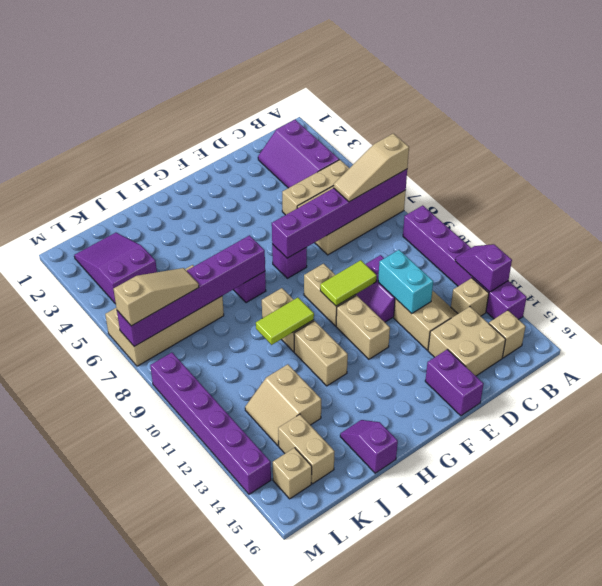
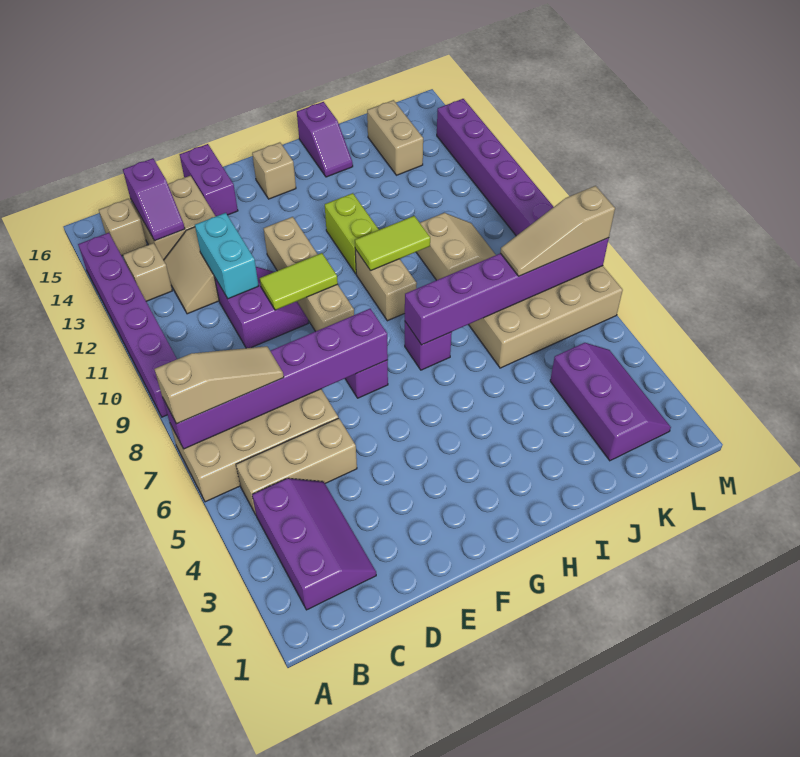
purple 1x2 slope [455,244,512,292] -> purple 1x2 slope moved to [123,158,185,241]
tan 1x2 brick [294,321,348,386] -> lime 1x2 brick [325,193,379,274]
tan 2x2 slope [245,364,321,446] -> tan 2x2 slope moved to [416,213,496,280]
purple 2x3 slope [74,233,157,304] -> purple 2x3 slope turned to [550,343,671,461]
tan 1x1 brick [273,448,312,499] -> tan 1x1 brick moved to [252,142,296,199]

